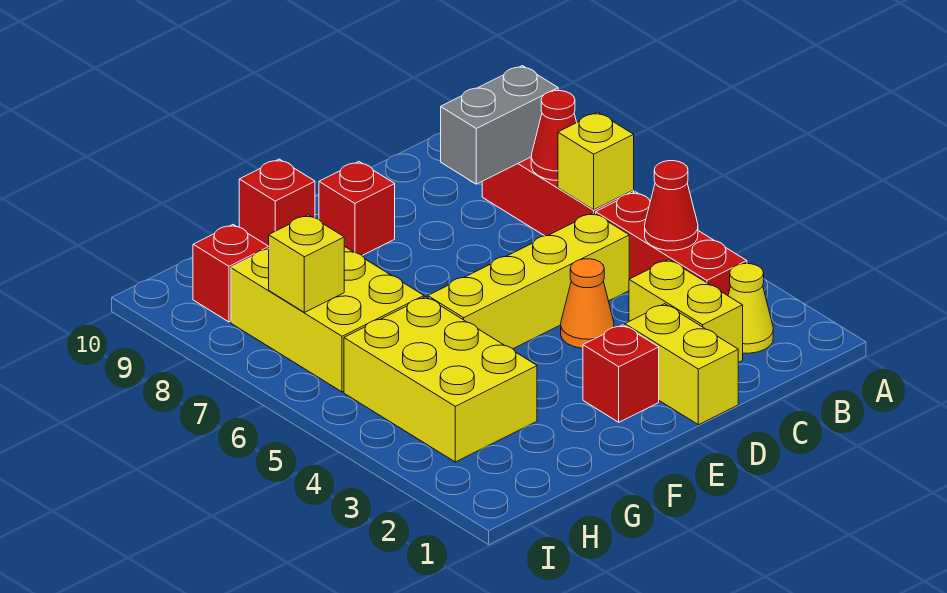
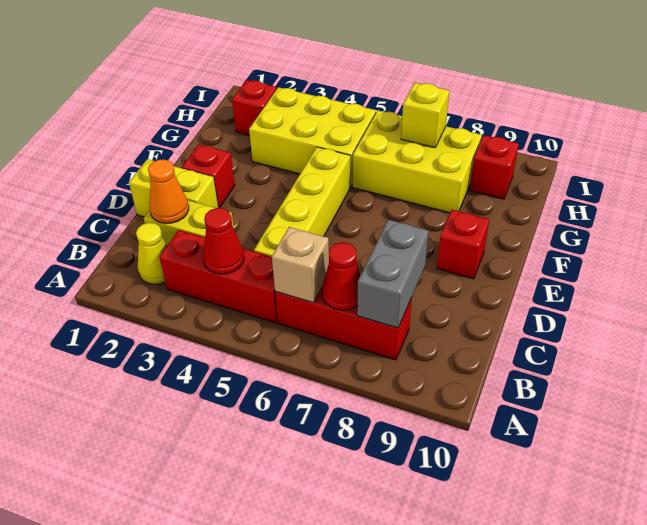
yellow 1x1 brick [558,112,634,210] -> tan 1x1 brick [272,227,329,303]
orange 1x1 cone [561,259,614,348] -> orange 1x1 cone moved to [148,160,189,224]
red 1x1 brick [239,159,315,246] -> red 1x1 brick moved to [232,80,277,135]

